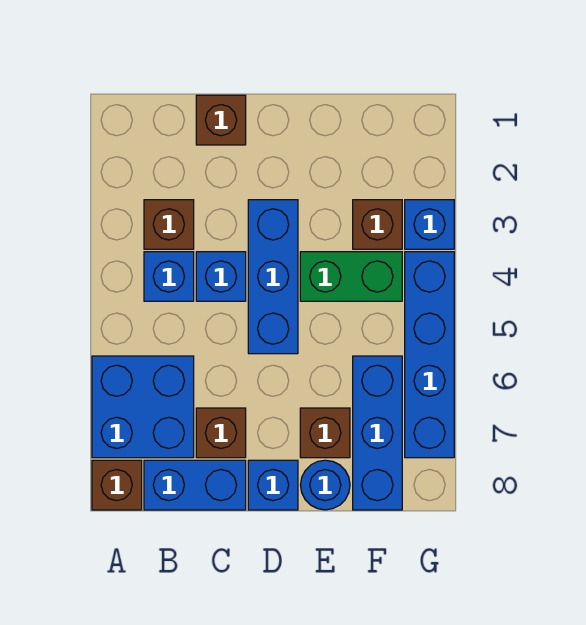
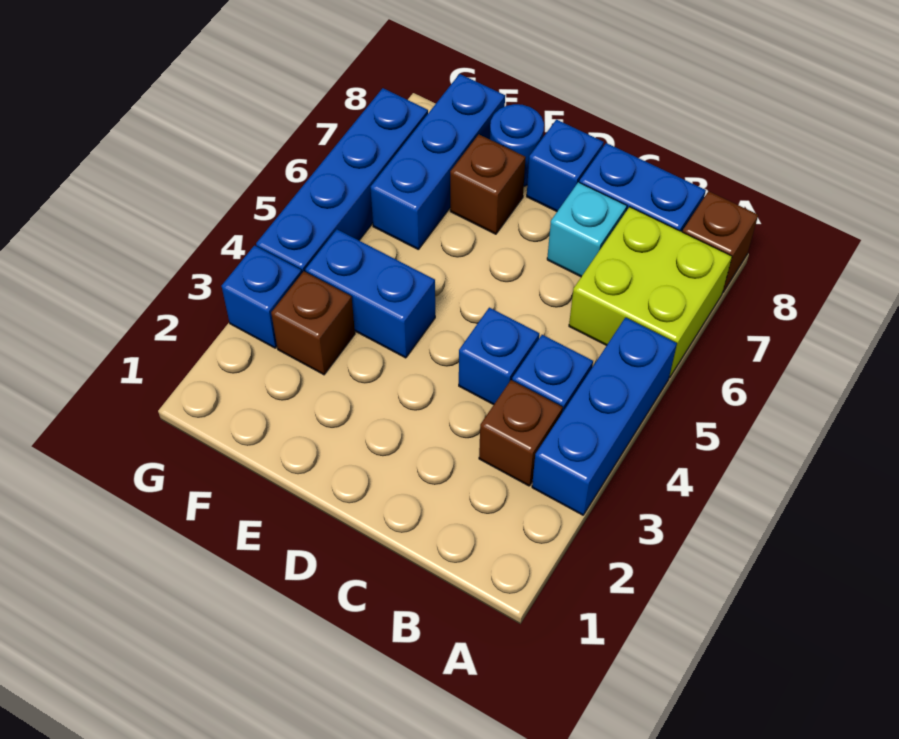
blue 2x2 brick [92,356,194,458] -> lime 2x2 brick [569,207,732,378]
brown 1x1 brick [196,95,246,145] -> none
brown 1x1 brick [196,408,246,458] -> cyan 1x1 brick [547,182,627,277]
blue 1x3 brick [248,200,298,354] -> blue 1x3 brick moved to [532,318,677,515]
green 1x2 brick [300,252,402,301] -> blue 1x2 brick [305,230,435,358]

